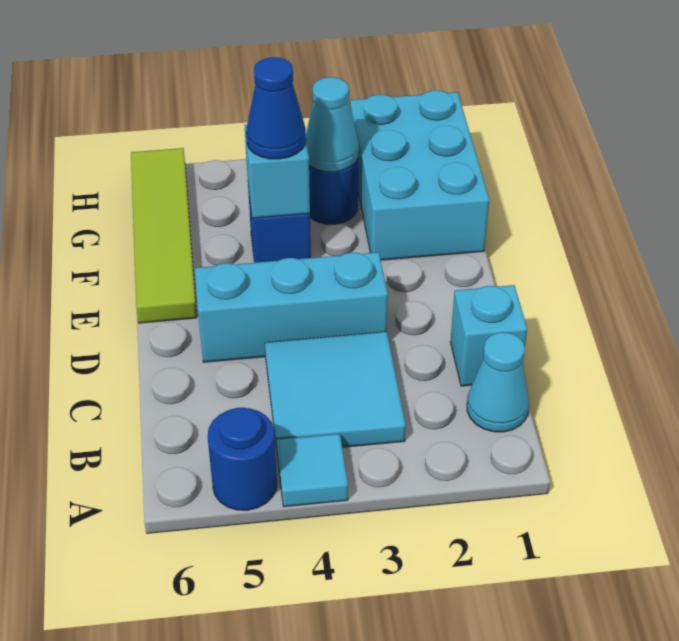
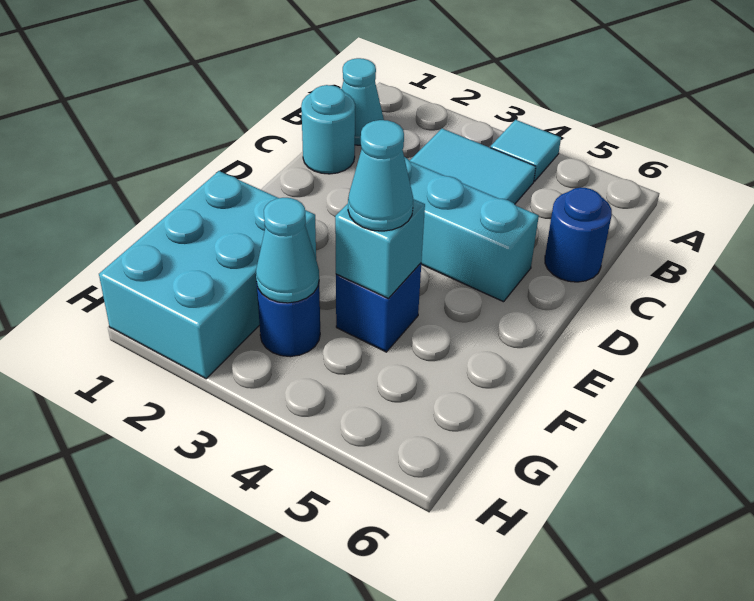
blue 1x1 round brick [208,408,277,510] -> blue 1x1 round brick moved to [545,188,612,282]
cyan 1x1 brick [450,285,527,386] -> cyan 1x1 round brick [301,85,355,174]
lime 1x4 tile [131,148,197,323] -> none
blue 1x1 cone [246,57,306,159] -> cyan 1x1 cone [348,120,413,231]

